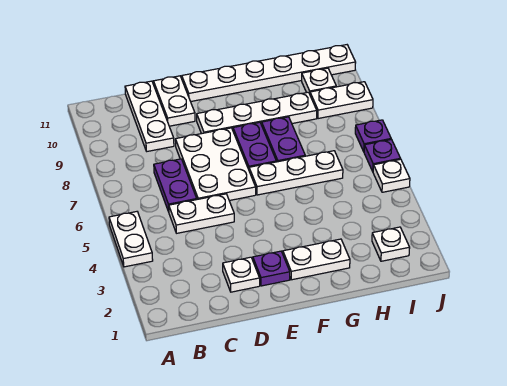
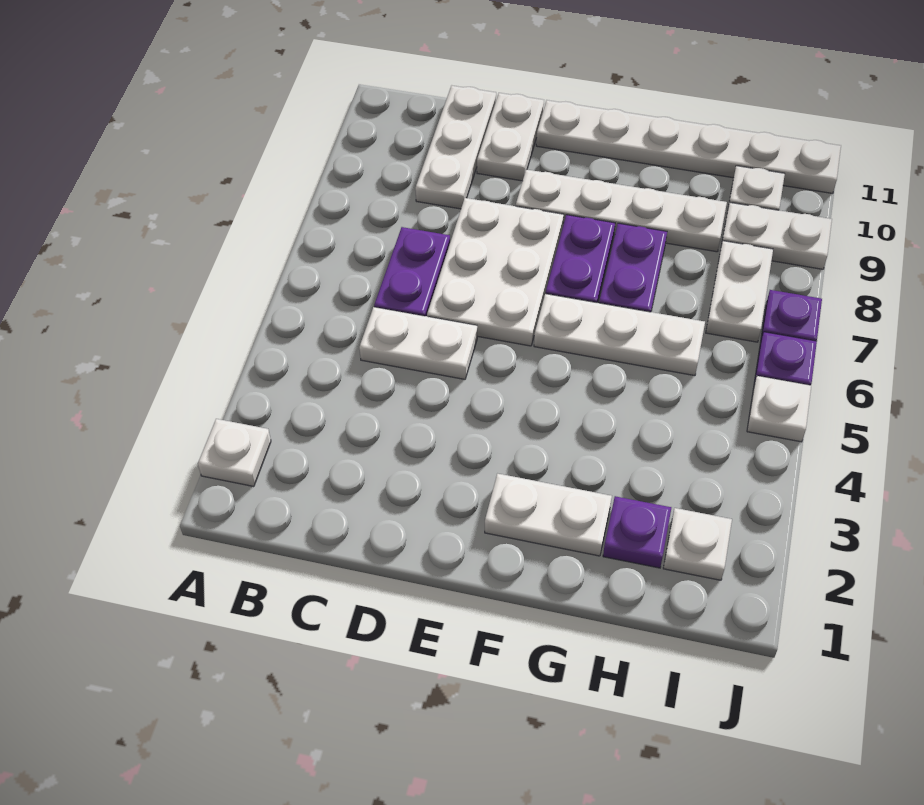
white 1x2 plate [109,212,153,267] -> white 1x2 plate moved to [706,241,773,342]
white 1x1 plate [223,257,260,292] -> white 1x1 plate moved to [198,419,271,487]
purple 1x1 plate [253,251,290,286] -> purple 1x1 plate moved to [603,496,671,568]

